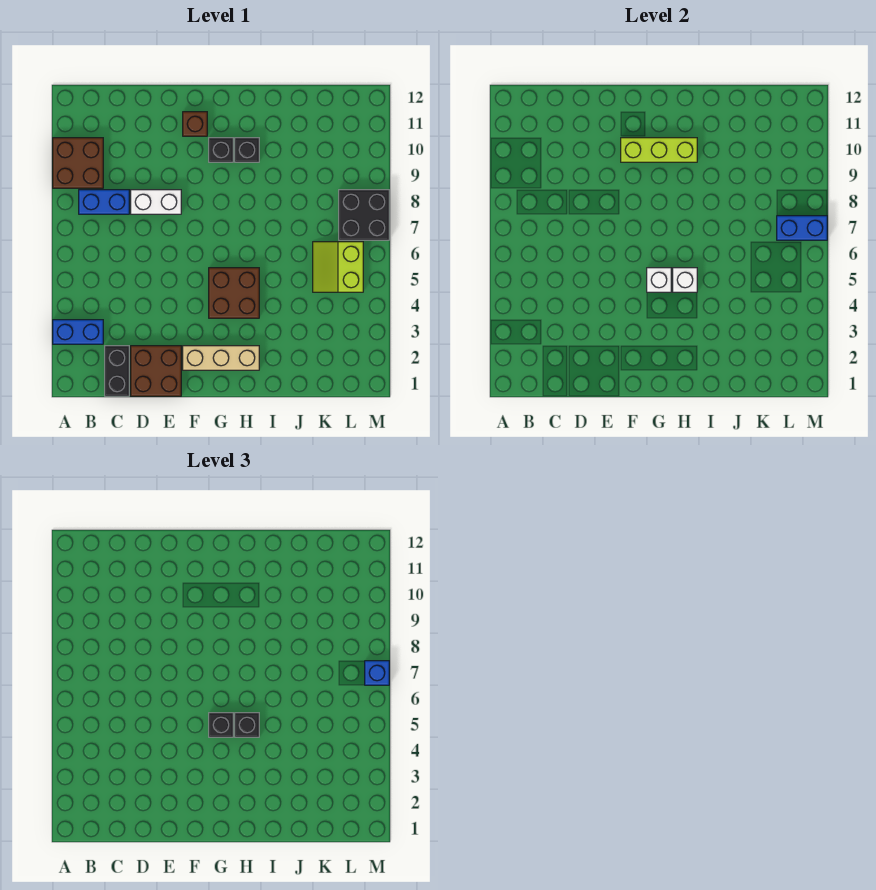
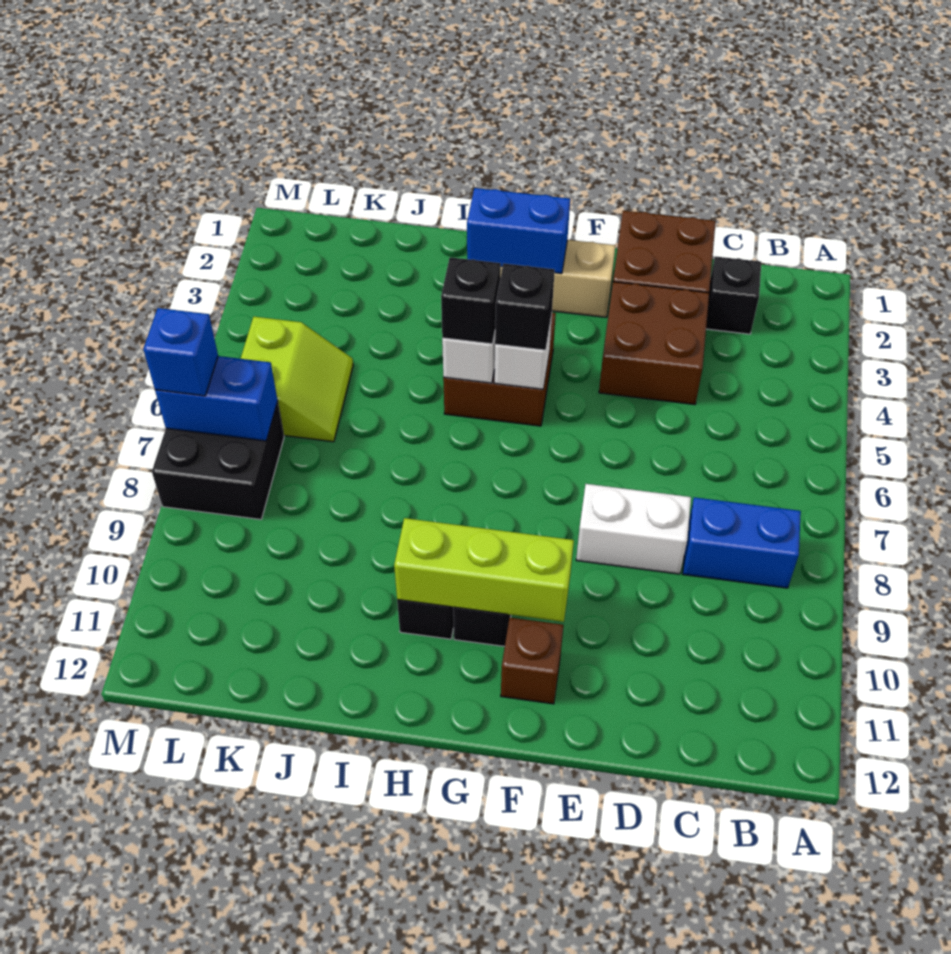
blue 1x2 brick [53,320,103,344] -> blue 1x2 brick moved to [467,188,570,274]
brown 2x2 brick [53,138,103,188] -> brown 2x2 brick moved to [599,282,709,404]
black 1x2 brick [105,346,129,396] -> black 1x1 brick [706,256,761,334]

